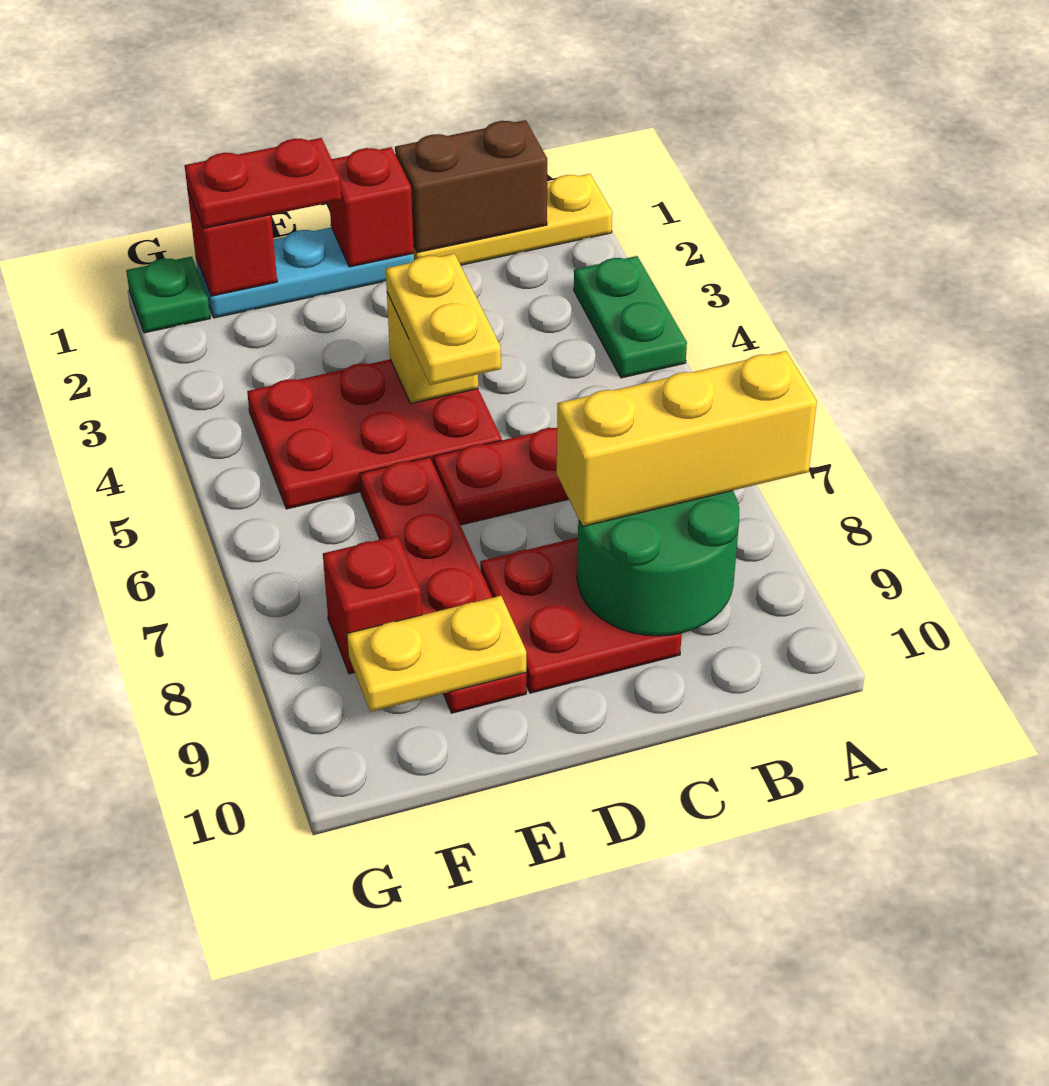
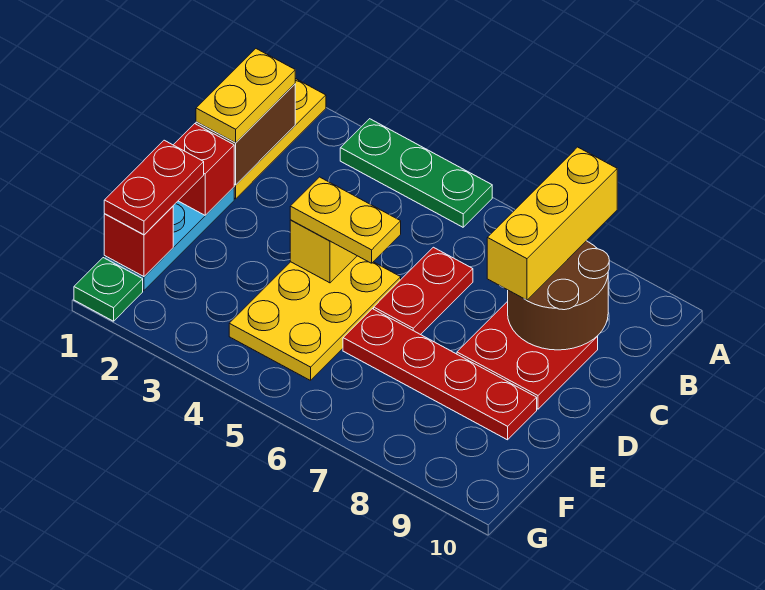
green 1x2 plate [574,256,687,378] -> green 1x3 plate [340,119,492,227]
green 2x2 round brick [577,491,739,636] -> brown 2x2 round brick [508,241,609,350]
red 2x3 plate [247,359,502,509] -> yellow 2x3 plate [229,256,401,381]
yellow 1x2 plate [347,596,526,712] -> yellow 1x2 plate moved to [196,49,295,143]
red 1x1 brick [323,536,422,674] -> none

